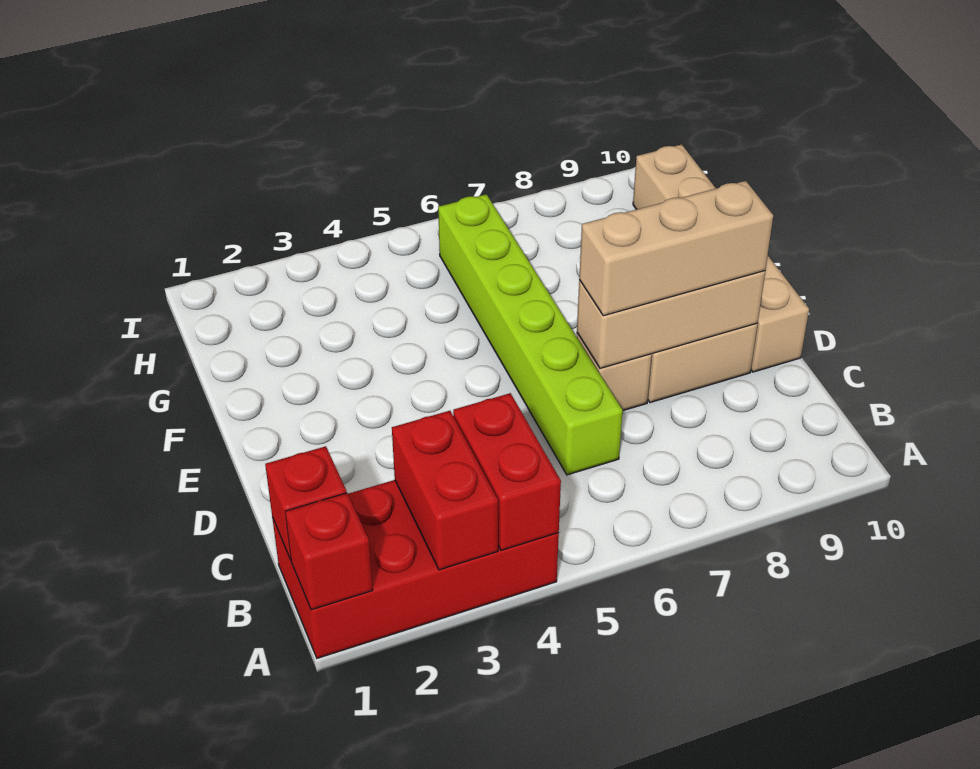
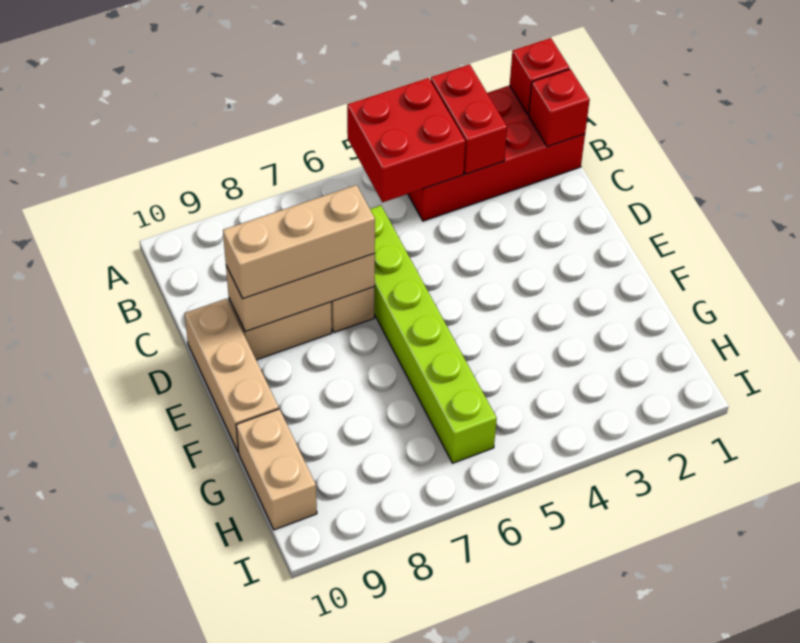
red 1x2 brick [453,393,561,550] -> red 2x2 brick [347,78,466,202]

